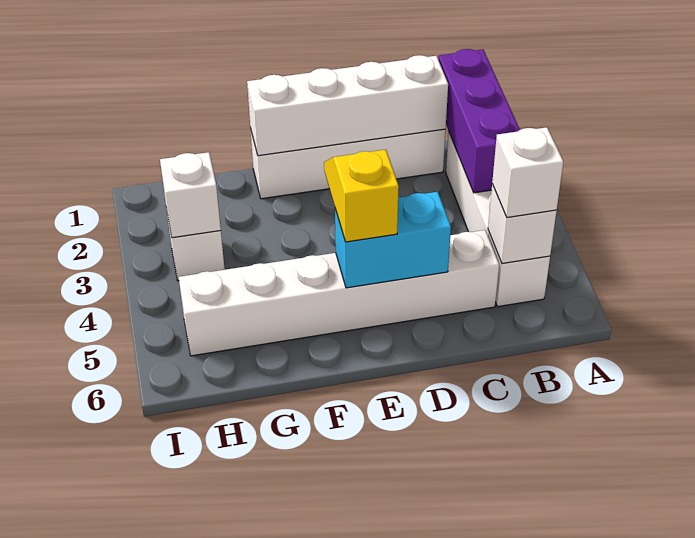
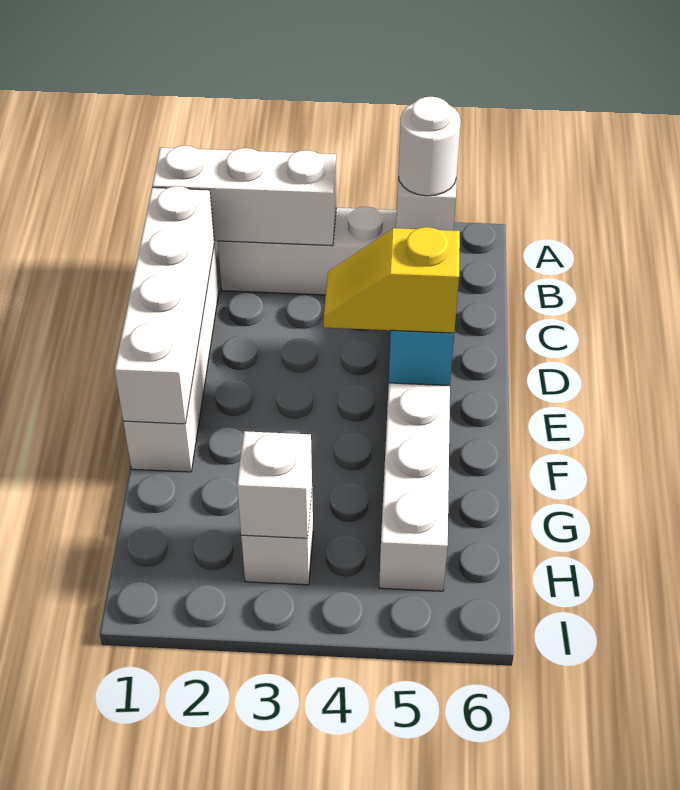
purple 1x3 brick [439,49,520,193] -> white 1x3 brick [152,146,336,246]
white 1x1 brick [492,127,563,217] -> white 1x1 round brick [398,97,461,196]

